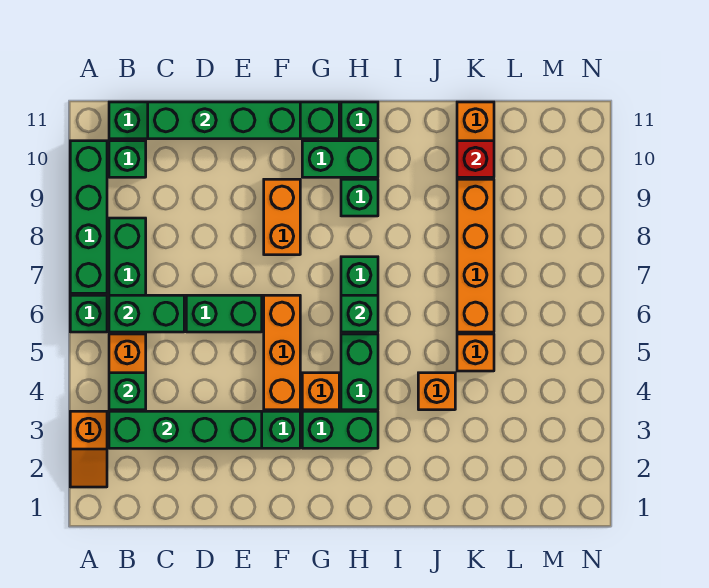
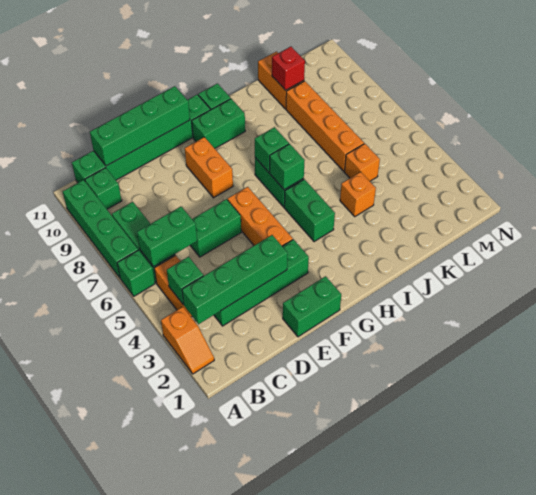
green 1x2 brick [302,411,378,448] -> green 1x2 brick moved to [283,276,341,337]
orange 1x1 brick [302,373,339,410] -> none
green 1x1 brick [341,179,378,216] -> green 1x1 brick moved to [255,127,289,173]

